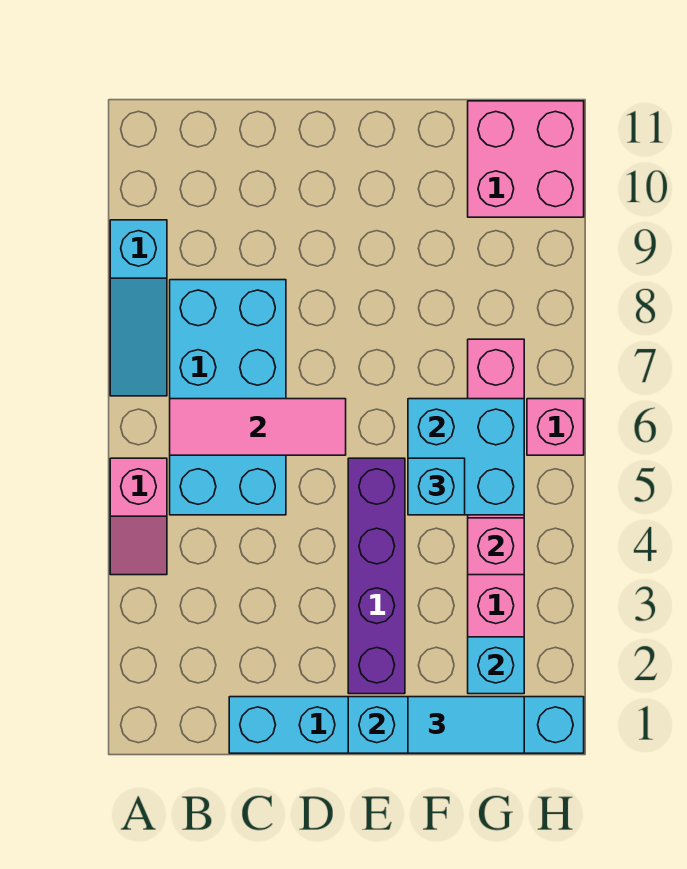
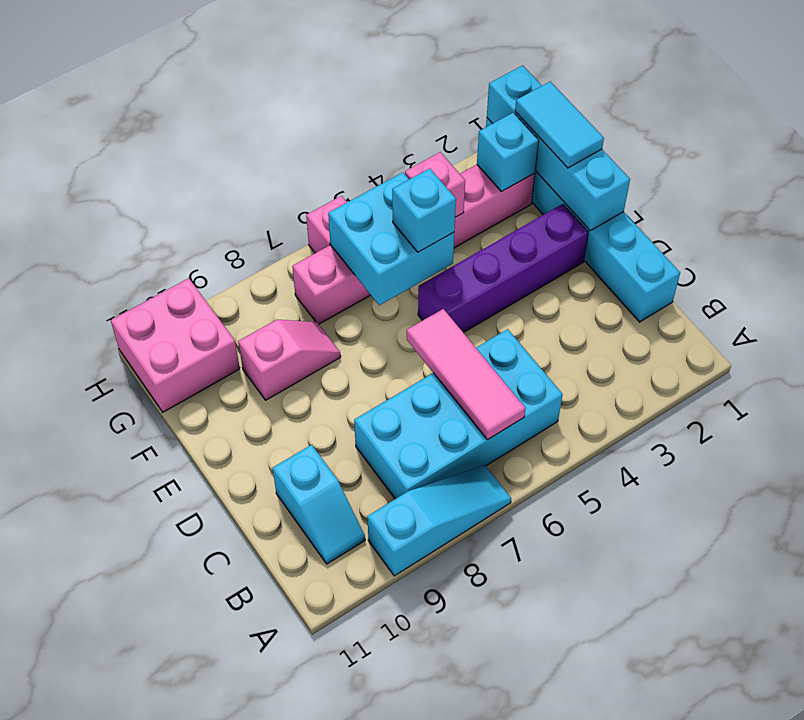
pink 1x2 slope [110,458,167,575] -> pink 1x2 slope moved to [238,320,341,400]
none -> cyan 1x2 slope [273,445,365,564]

